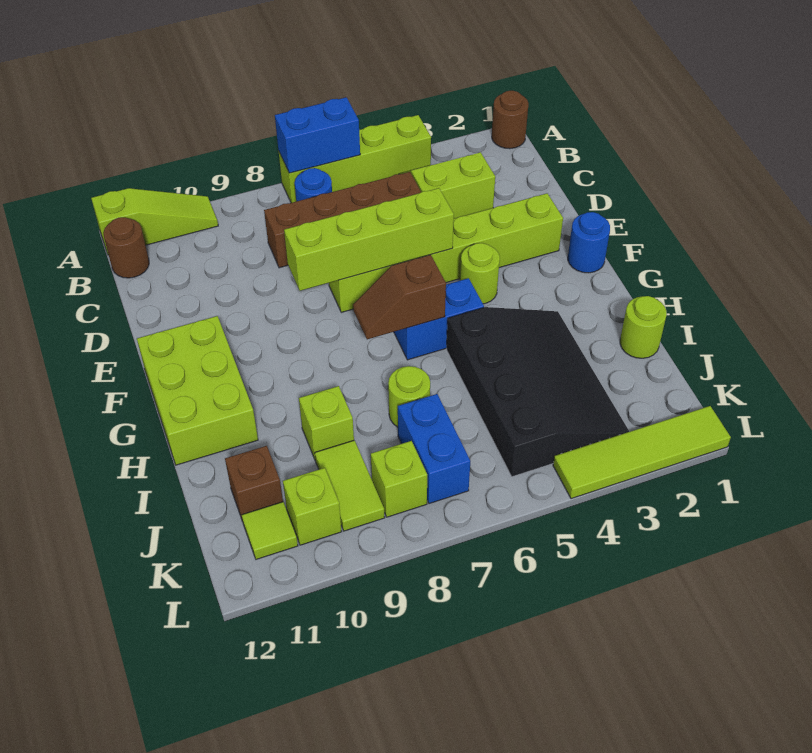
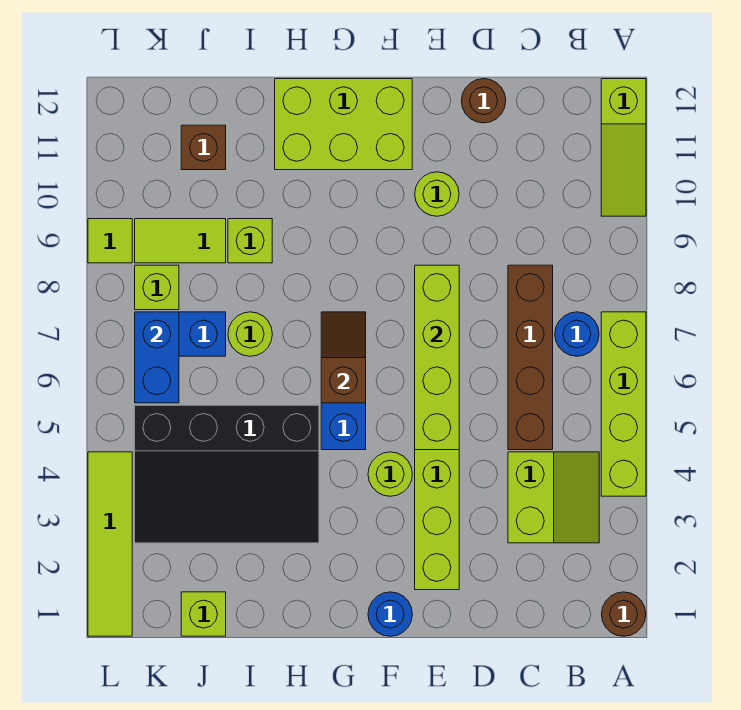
blue 1x2 brick [275,97,360,173] -> blue 1x2 brick moved to [135,312,179,403]
brown 1x1 round brick [103,217,149,278] -> brown 1x1 round brick moved to [461,79,506,123]
lime 1x1 round brick [620,296,667,358] -> lime 1x1 round brick moved to [415,172,459,216]
lime 1x1 brick [283,468,342,545] -> lime 1x1 brick moved to [181,592,226,636]
lime 1x1 tile [242,502,298,559] -> lime 1x1 tile moved to [88,219,132,263]

